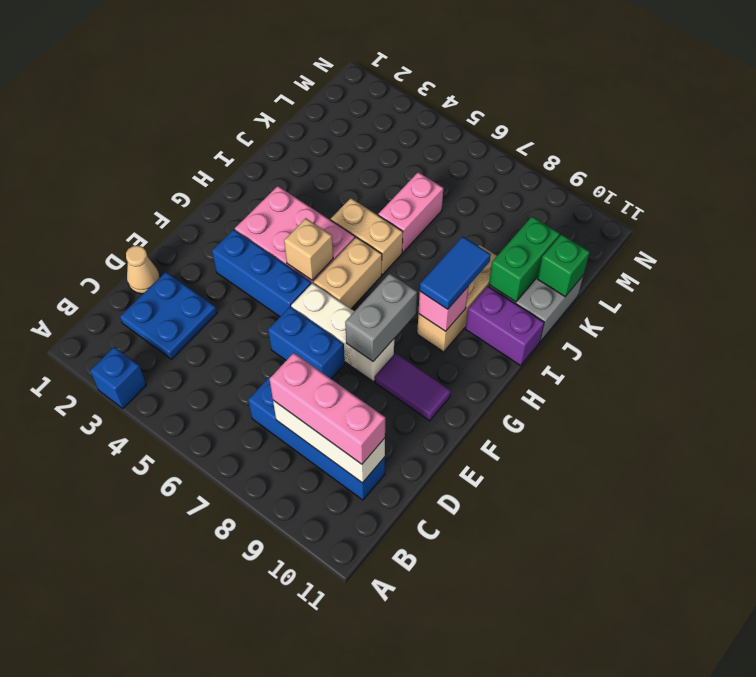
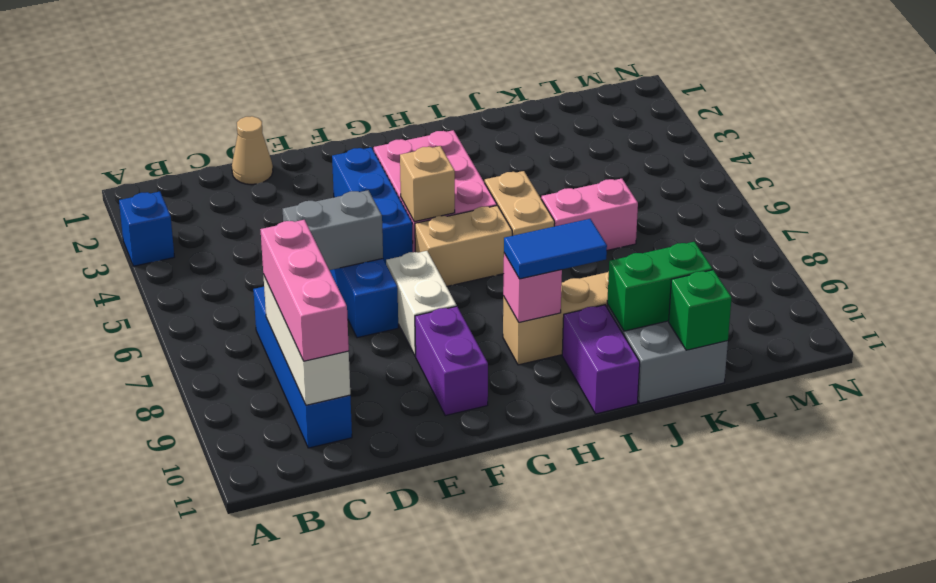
blue 2x2 plate [120,272,217,359] -> none
white 1x3 brick [291,283,394,381] -> white 1x2 brick [386,251,457,356]
grey 1x2 brick [345,274,417,361] -> grey 1x2 brick moved to [282,190,383,270]
purple 1x2 tile [375,353,451,421] -> purple 1x2 brick [415,306,488,416]

